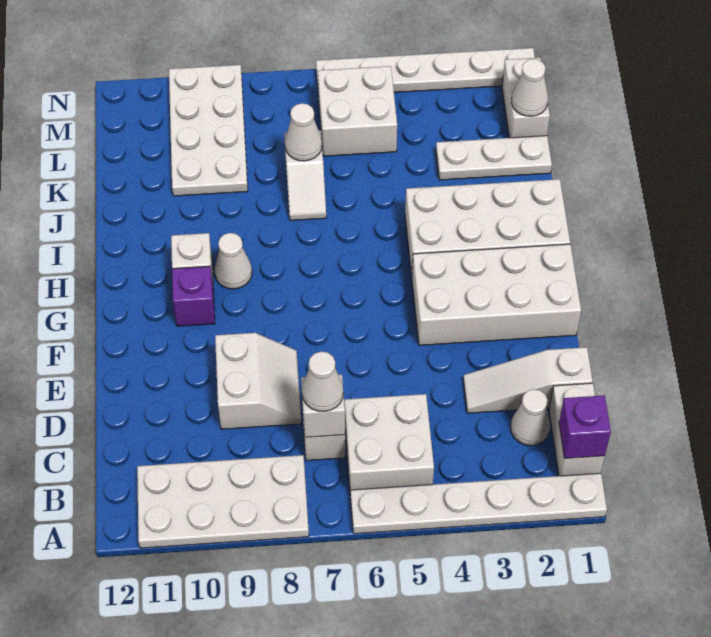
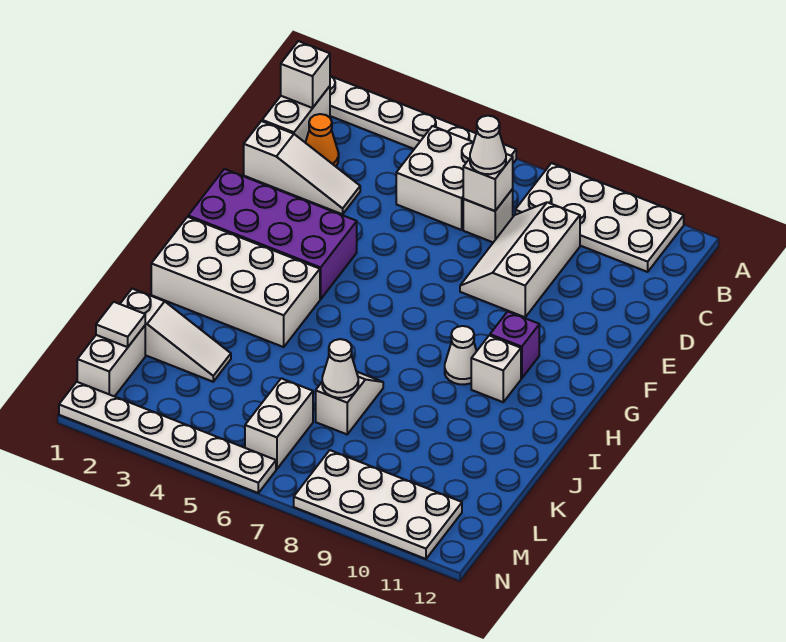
purple 1x1 brick [559,395,611,458] -> white 1x1 brick [281,41,330,108]
white 1x1 cone [511,389,550,446] -> orange 1x1 cone [305,114,339,166]
white 2x2 slope [215,333,301,429] -> white 2x3 slope [460,202,580,317]
white 2x4 brick [412,244,581,345] -> purple 2x4 brick [188,169,357,299]
white 1x3 plate [436,136,552,180] -> white 1x3 slope [120,289,231,382]
white 2x4 plate [169,65,248,196] -> white 2x4 plate turned to [294,450,462,559]
white 1x1 cone [511,59,548,116] -> white 1x1 tile [96,302,145,347]
white 2x2 brick [318,66,397,156] -> white 1x2 brick [245,378,313,469]

